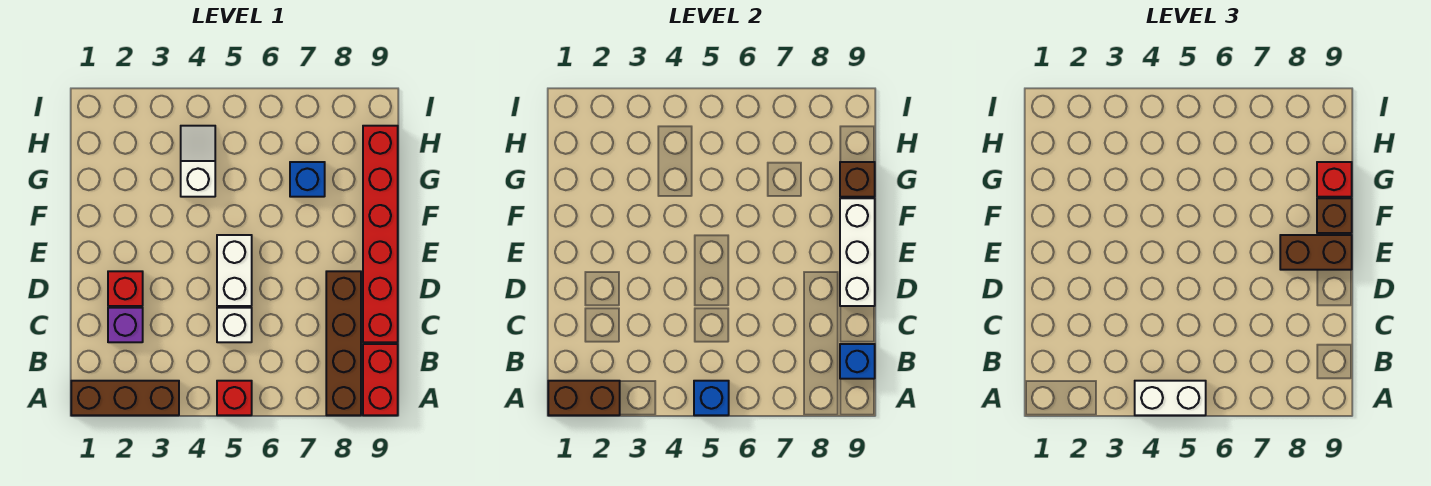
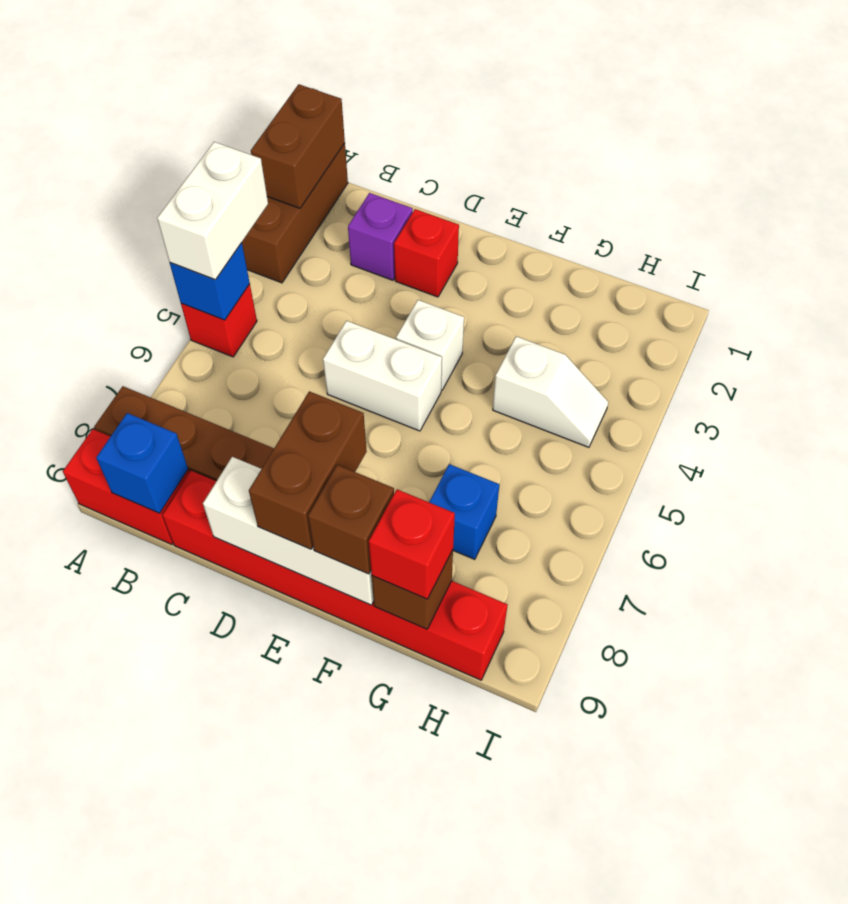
white 1x1 brick [217,308,252,342] -> white 1x1 brick moved to [396,300,464,390]

